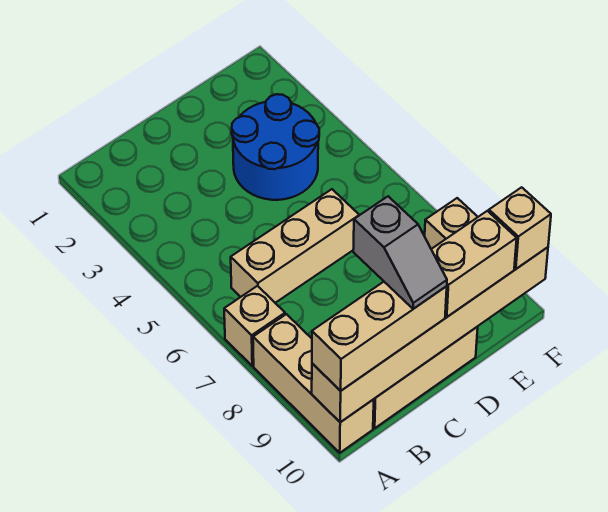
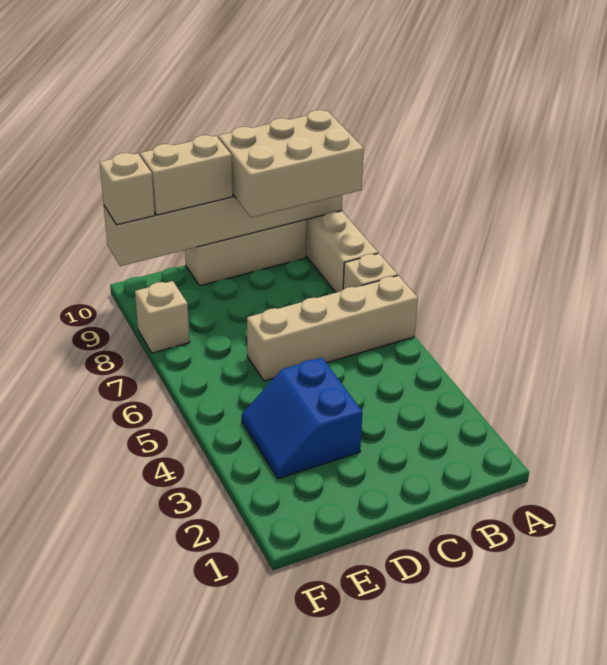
tan 1x3 brick [312,282,447,391] -> tan 2x3 brick [218,110,364,217]
tan 1x3 brick [231,189,359,303] -> tan 1x4 brick [247,276,418,381]
grey 1x2 slope [353,196,447,309] -> none
blue 2x2 round brick [232,94,319,200] -> blue 2x2 slope [242,358,362,479]

